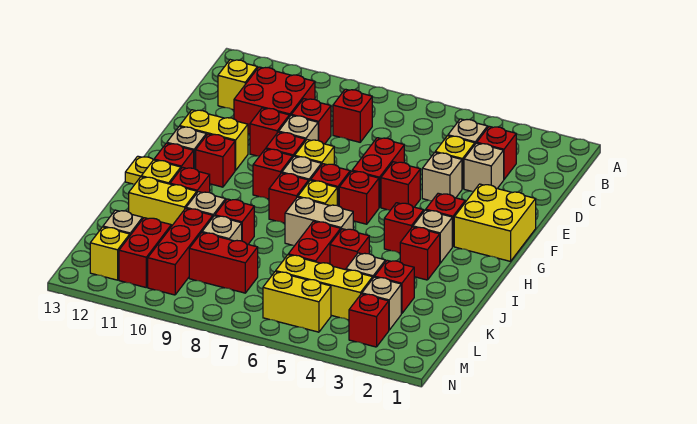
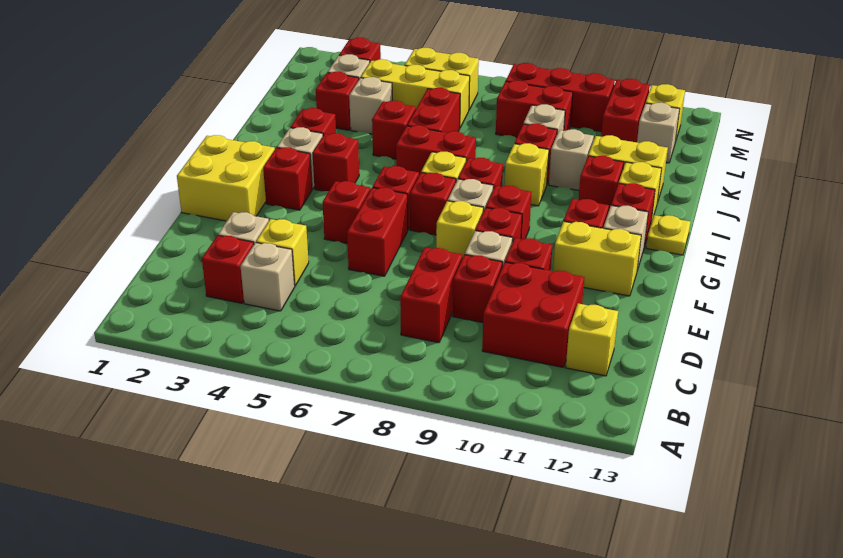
red 1x1 brick [333,89,372,142] -> red 1x2 brick [400,248,462,343]
tan 1x1 brick [422,153,462,201] -> none
tan 1x2 brick [285,197,353,245] -> red 1x2 brick [396,125,476,175]
none -> yellow 1x1 brick [504,143,549,206]
red 1x3 brick [148,208,213,295] -> red 1x3 brick turned to [506,63,615,132]

